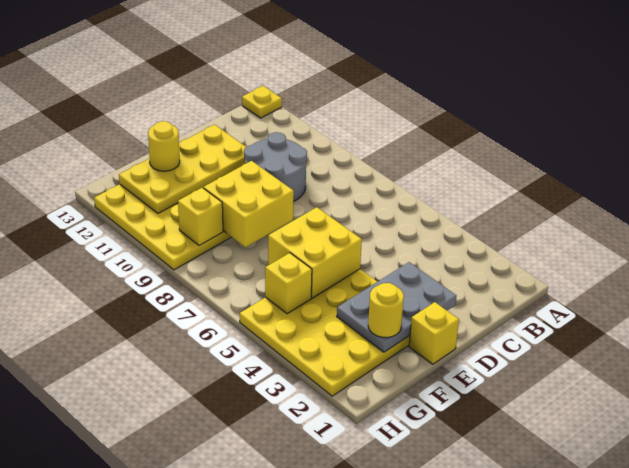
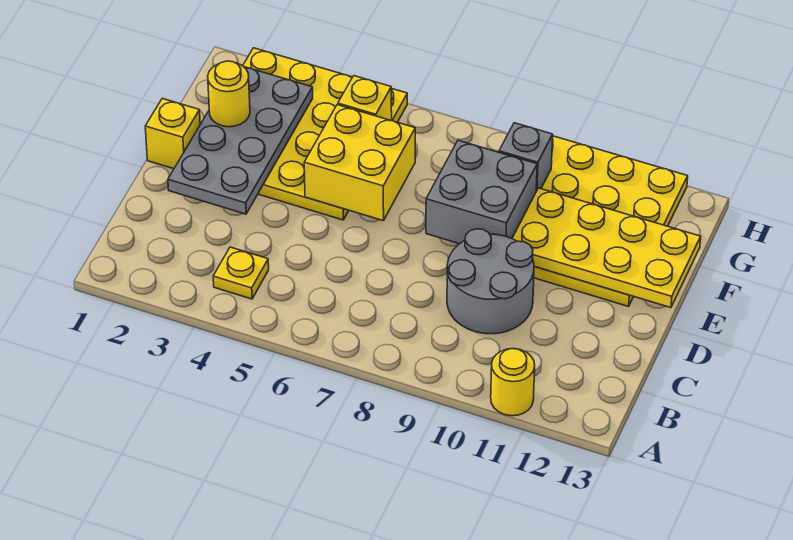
yellow 1x1 plate [242,86,282,118] -> yellow 1x1 plate moved to [213,247,269,299]
grey 2x3 plate [337,262,456,352] -> grey 2x4 plate [168,67,313,214]
yellow 2x4 plate [119,125,246,213] -> yellow 2x4 plate turned to [512,188,701,308]
yellow 2x2 brick [203,161,294,247] -> grey 2x2 brick [426,141,537,244]
yellow 1x1 round brick [148,121,180,171] -> yellow 1x1 round brick moved to [491,349,535,416]
yellow 1x1 brick [178,188,223,246] -> grey 1x1 brick [499,123,553,191]

